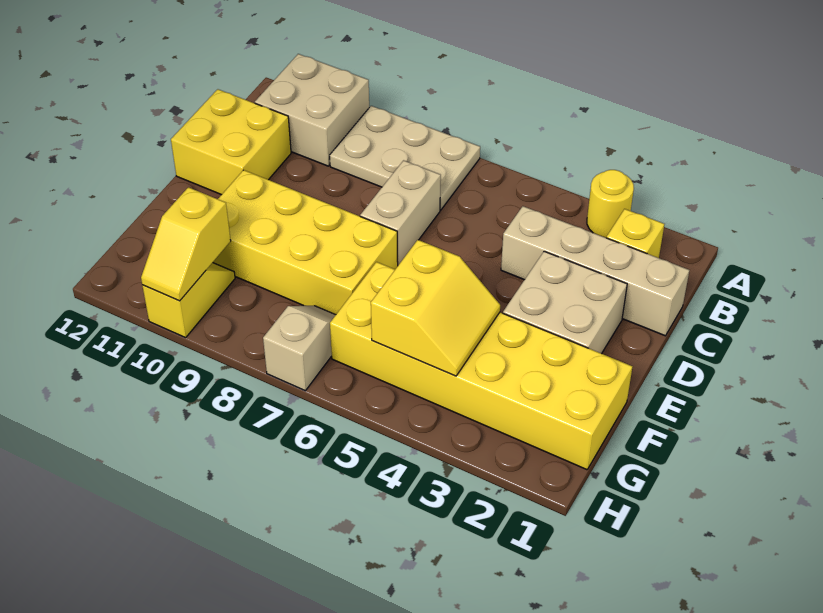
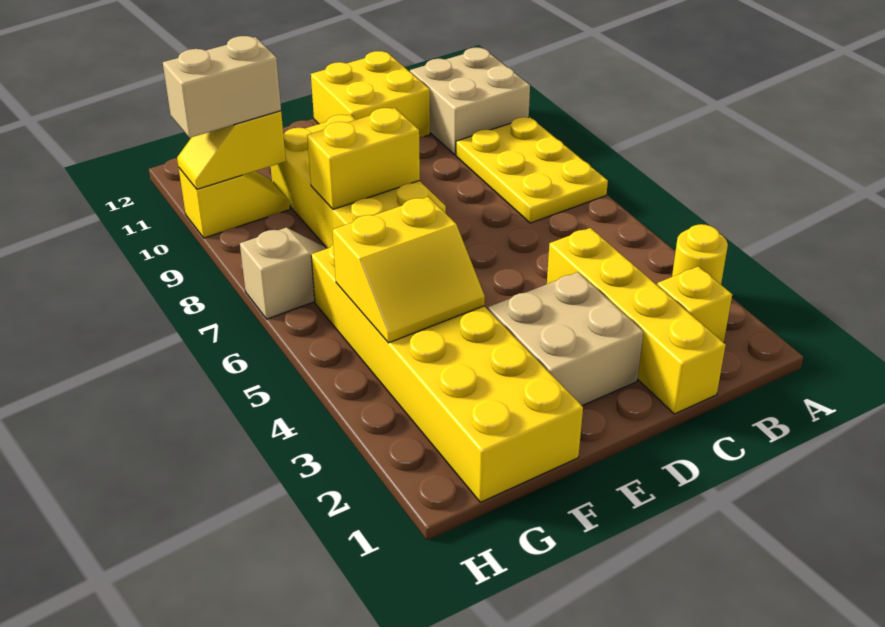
tan 2x3 plate [330,106,480,210] -> yellow 2x3 plate [456,117,608,223]
tan 1x4 brick [501,206,689,336] -> yellow 1x4 brick [547,228,726,414]
tan 1x2 brick [360,160,441,265] -> tan 1x2 brick moved to [163,36,281,138]
none -> yellow 1x2 brick [307,108,420,209]

